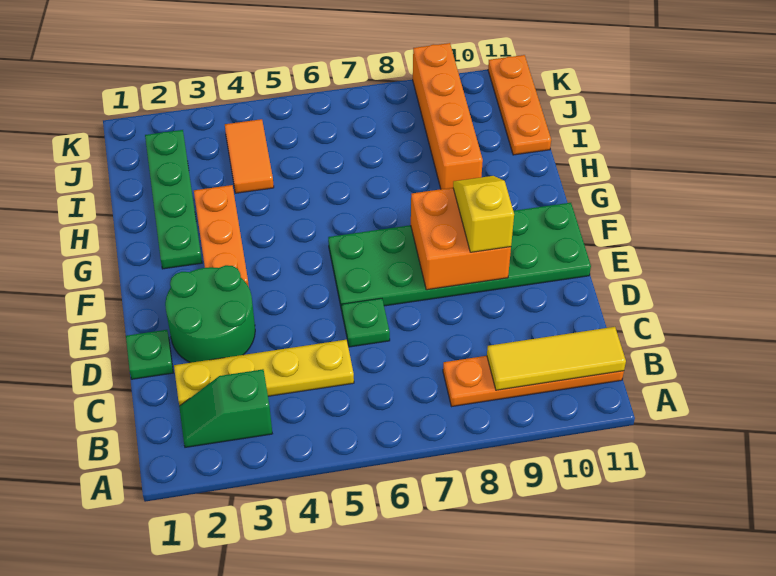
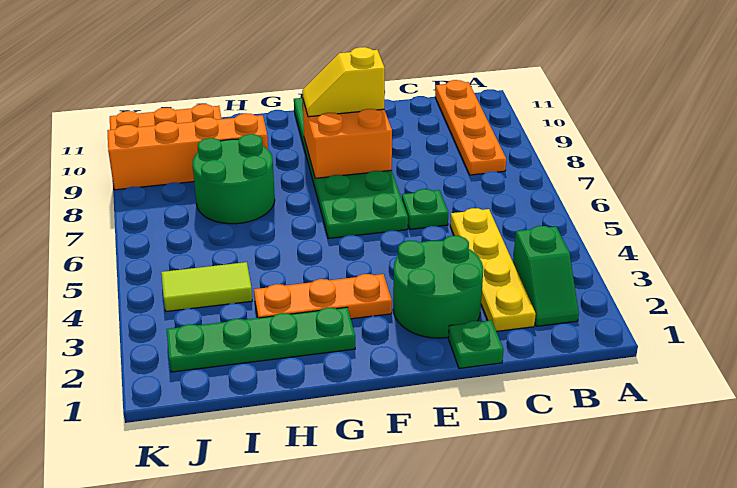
yellow 1x3 tile [487,327,626,390] -> none
none -> green 2x2 round brick [193,134,275,224]
orange 1x2 tile [225,119,274,193] -> lime 1x2 tile [161,262,252,311]

